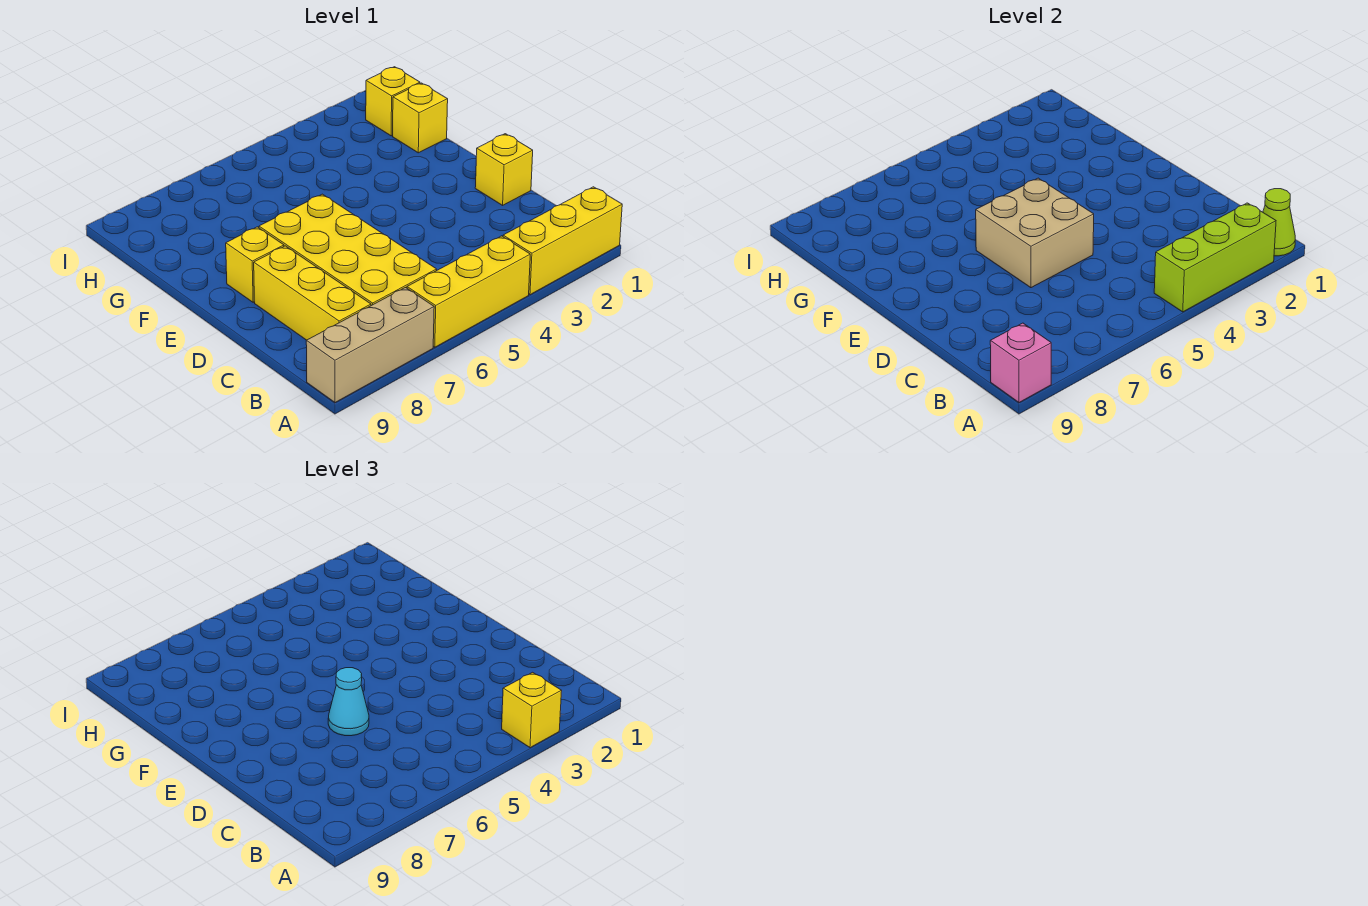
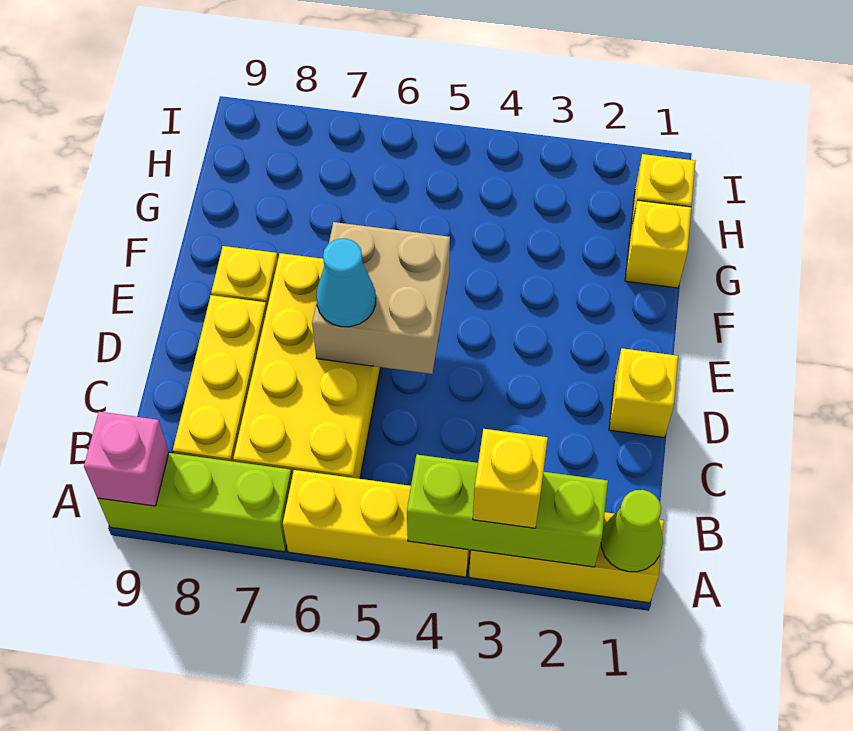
tan 1x3 brick [306,288,434,403] -> lime 1x3 brick [98,453,292,552]

